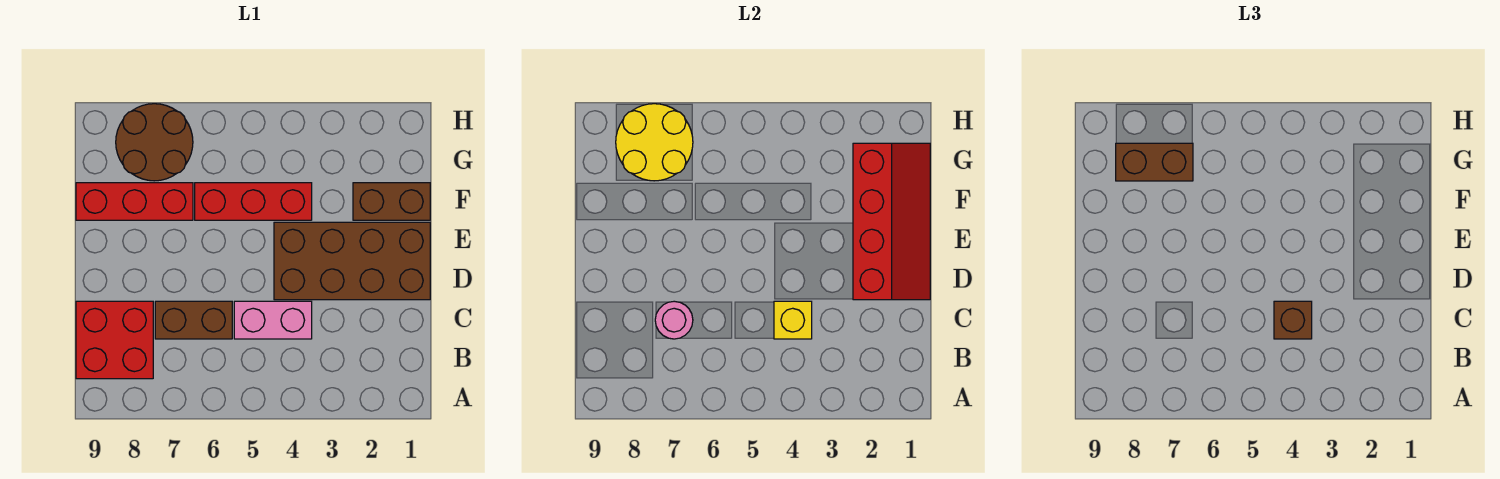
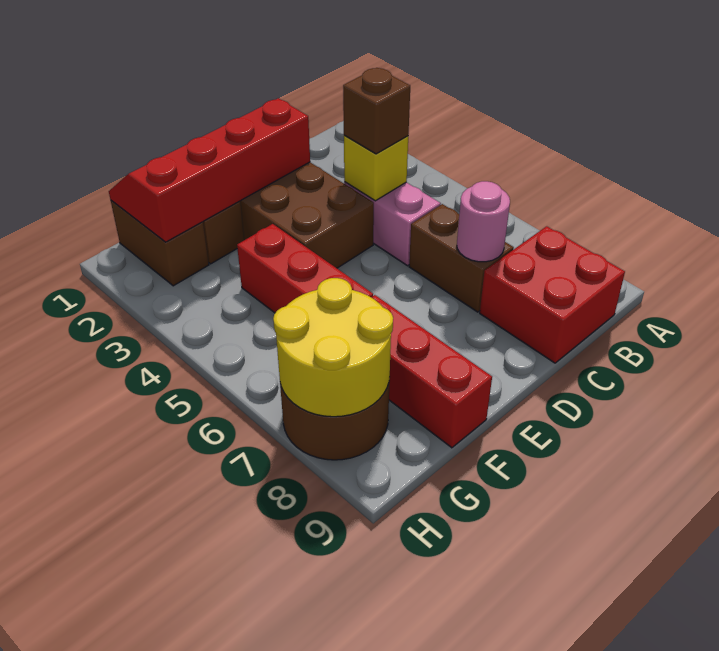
brown 1x2 brick [1116,143,1193,181] -> brown 1x2 brick moved to [111,201,209,286]

